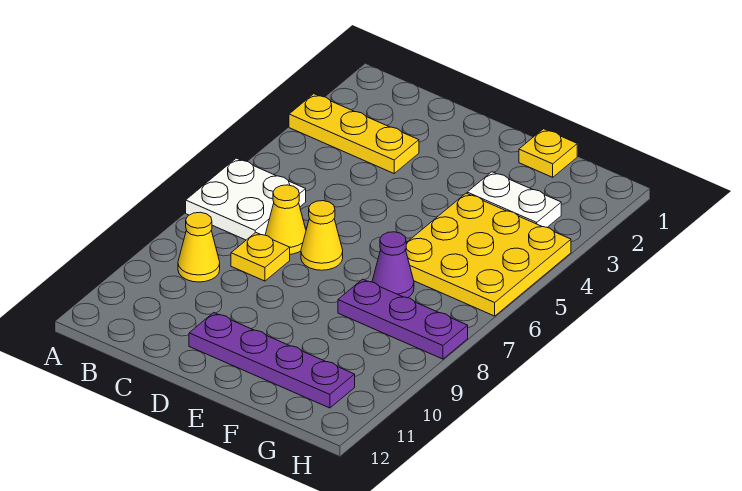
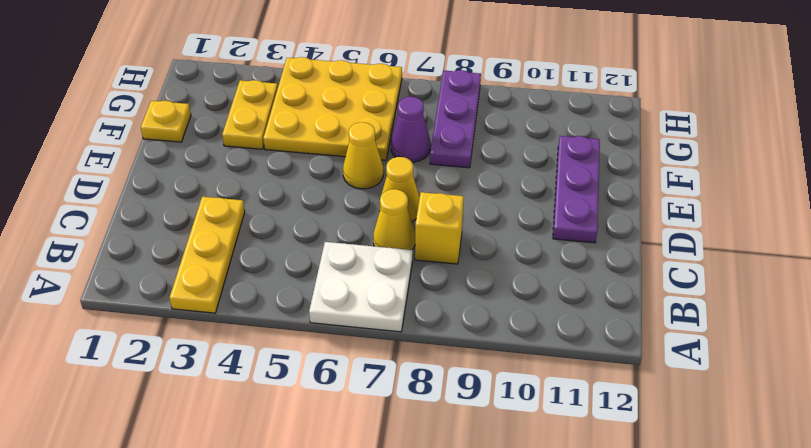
yellow 1x1 cone [178,212,220,282] -> yellow 1x1 cone moved to [343,122,383,189]
yellow 1x1 plate [231,232,290,281] -> yellow 1x1 brick [415,192,464,264]
purple 1x4 plate [189,313,355,408] -> purple 1x3 plate [553,136,600,243]
white 1x2 plate [467,172,561,227] -> yellow 1x2 plate [222,80,278,149]

